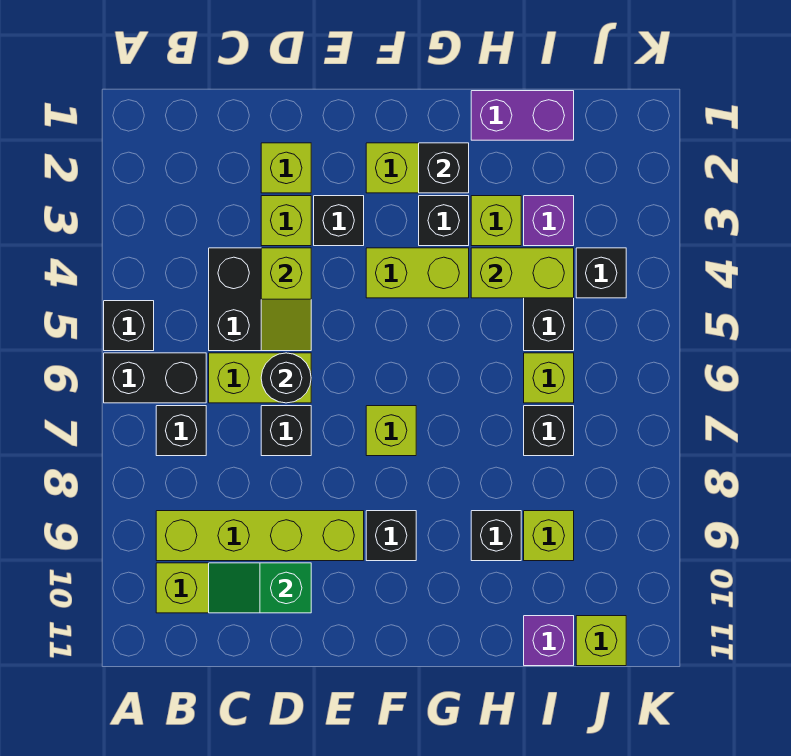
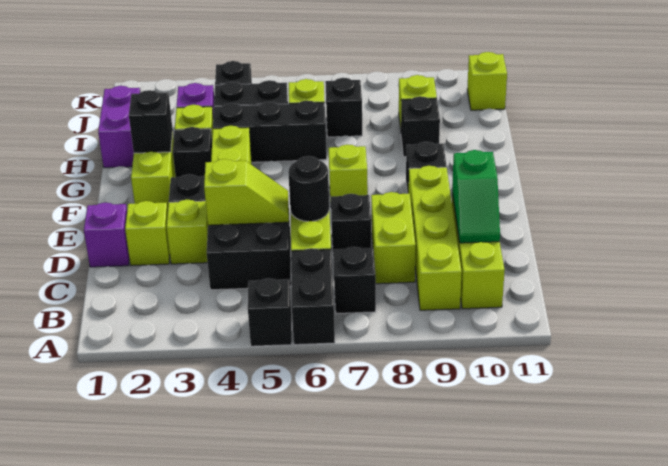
none -> black 1x3 brick [213,100,327,162]
lime 1x2 brick [471,248,574,298] -> lime 1x2 brick moved to [371,192,415,284]
purple 1x1 brick [524,616,574,666] -> purple 1x1 brick moved to [84,203,129,267]

